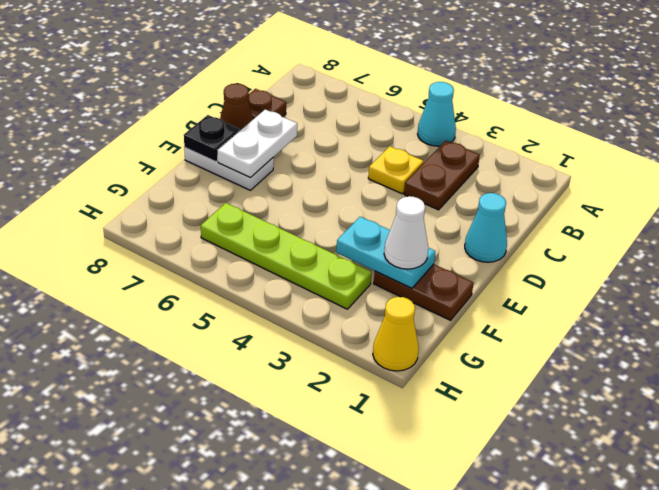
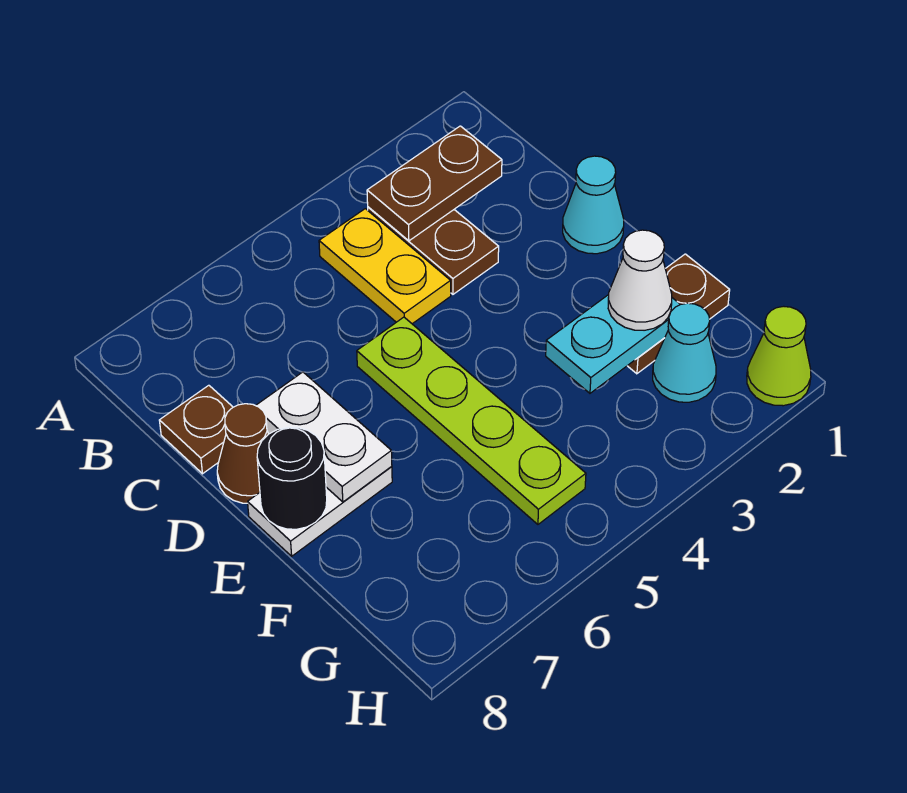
cyan 1x1 cone [417,82,456,146] -> cyan 1x1 cone moved to [653,303,716,402]
none -> brown 1x2 plate [367,126,502,241]
yellow 1x1 plate [368,146,424,194] -> yellow 1x2 plate [319,209,451,324]
black 1x1 plate [184,115,240,162] -> black 1x1 round brick [257,427,327,529]
lime 1x4 plate [201,203,372,309] -> lime 1x4 plate turned to [357,317,586,524]
yellow 1x1 cone [373,297,419,371] -> lime 1x1 cone [747,306,811,406]

